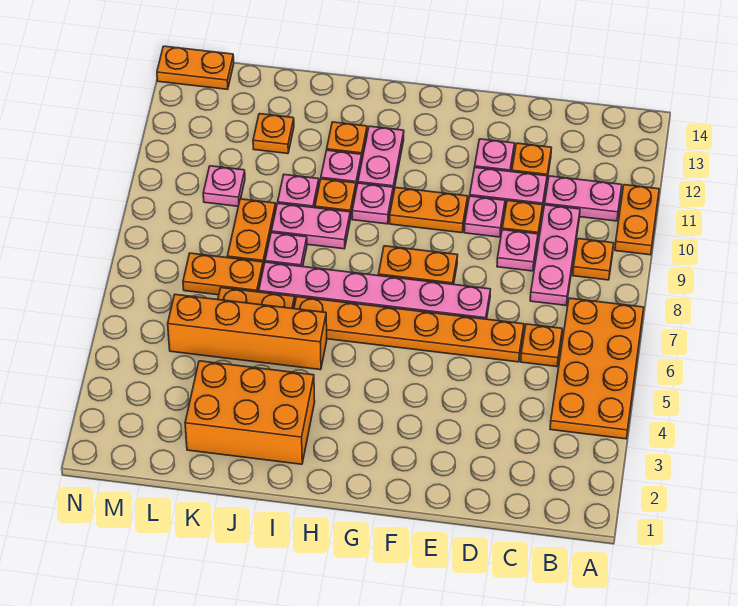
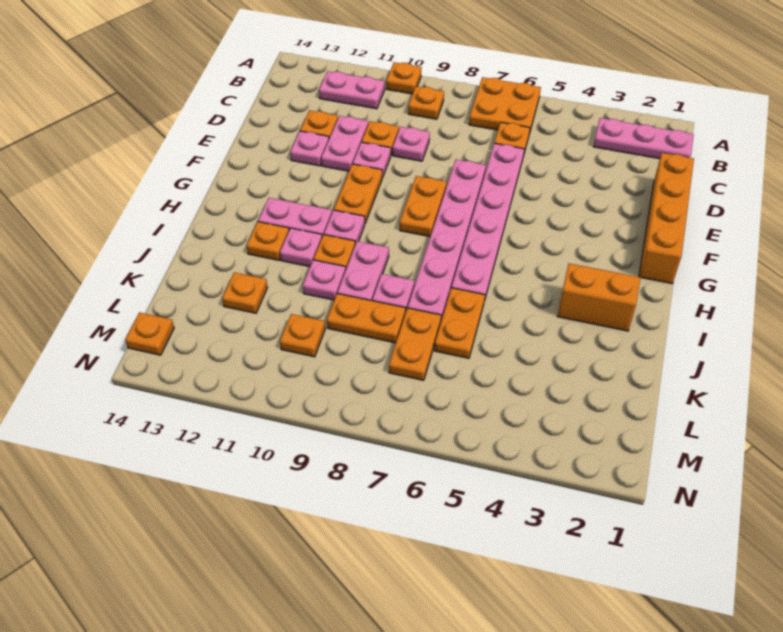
orange 2x4 plate [550,298,644,439] -> orange 2x2 plate [469,77,541,134]
orange 1x2 plate [615,185,659,255] -> orange 1x1 plate [386,62,422,94]
pink 1x2 plate [545,176,622,221] -> pink 1x2 plate turned to [319,71,385,109]
pink 1x3 plate [530,205,580,305] -> pink 1x3 plate moved to [594,118,694,159]
orange 1x6 plate [294,297,524,362] -> pink 1x6 plate [452,143,524,301]
orange 2x3 brick [185,361,315,464] -> orange 1x2 brick [557,263,640,331]
orange 1x4 brick [168,294,327,370] -> orange 1x4 brick moved to [639,153,694,284]
pink 1x1 plate [203,166,245,206] -> orange 1x1 plate [280,314,325,357]
orange 1x2 plate [157,46,234,89] -> orange 1x1 plate [125,312,174,355]

